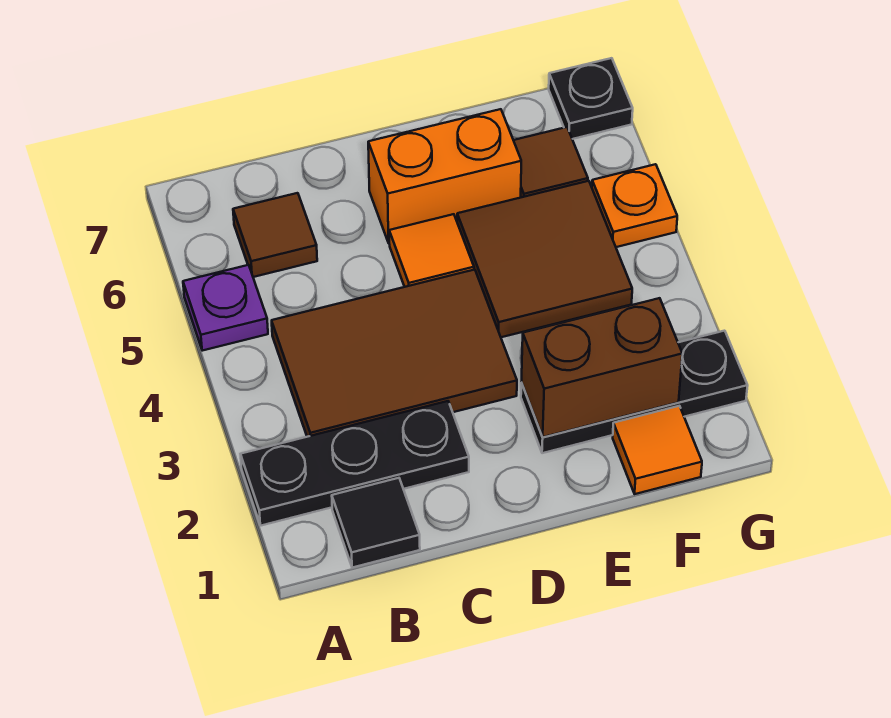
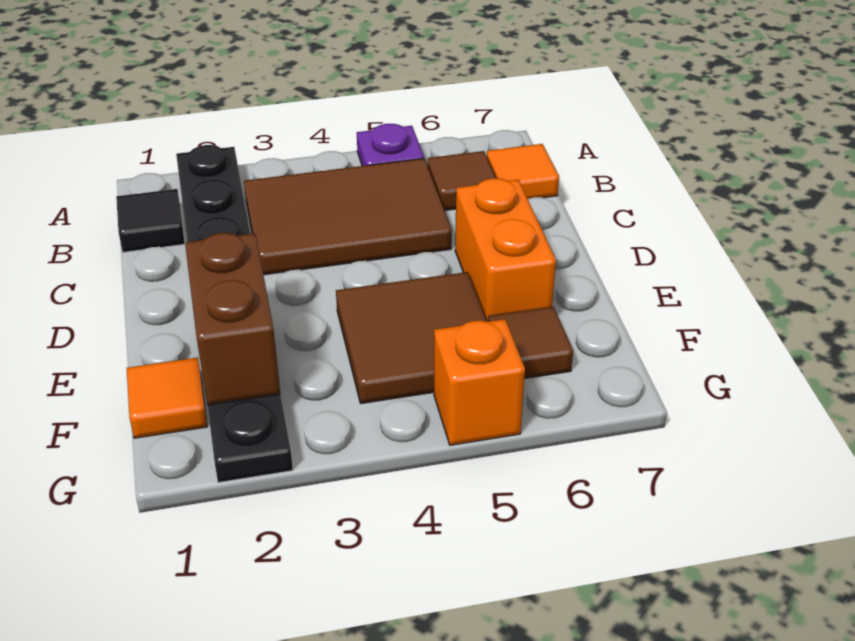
brown 2x3 tile [272,270,517,437] -> brown 2x3 tile turned to [244,158,452,275]
orange 1x1 tile [389,214,474,287] -> orange 1x1 tile moved to [487,144,559,199]
orange 1x1 plate [592,164,677,247] -> orange 1x1 brick [434,319,525,445]
black 1x1 plate [549,58,633,139] -> none

